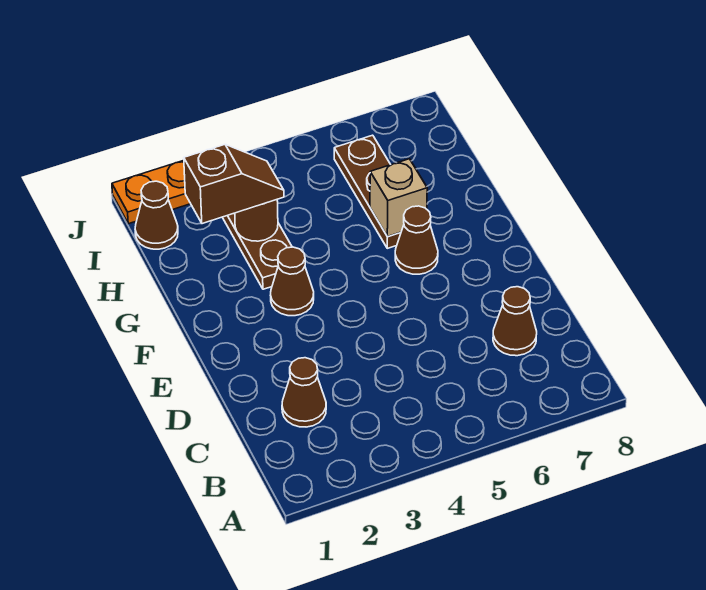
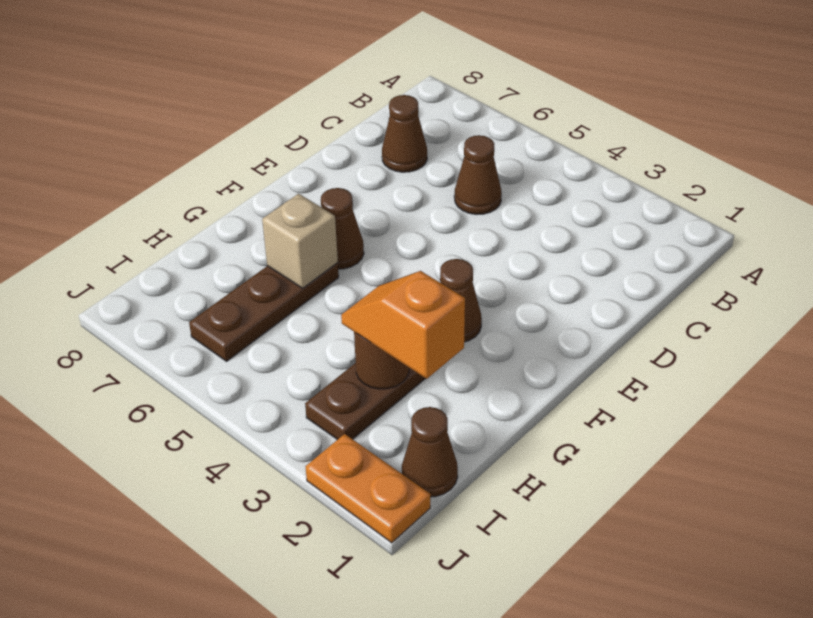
brown 1x1 cone [282,358,326,427] -> brown 1x1 cone moved to [454,135,502,215]
brown 1x2 slope [184,144,284,224] -> orange 1x2 slope [341,271,465,379]

